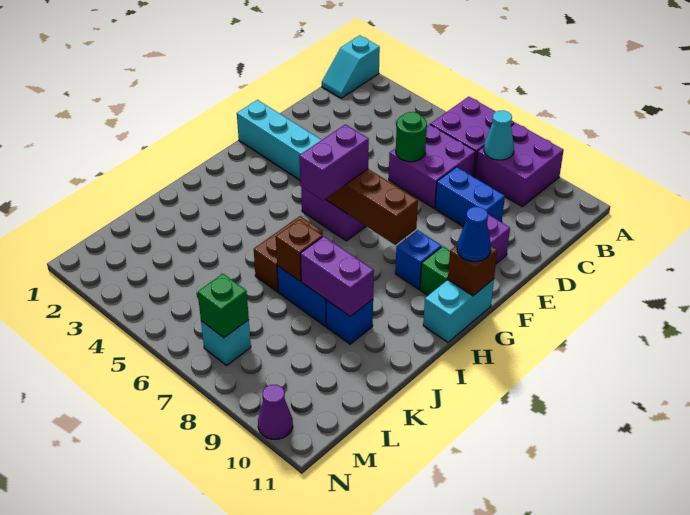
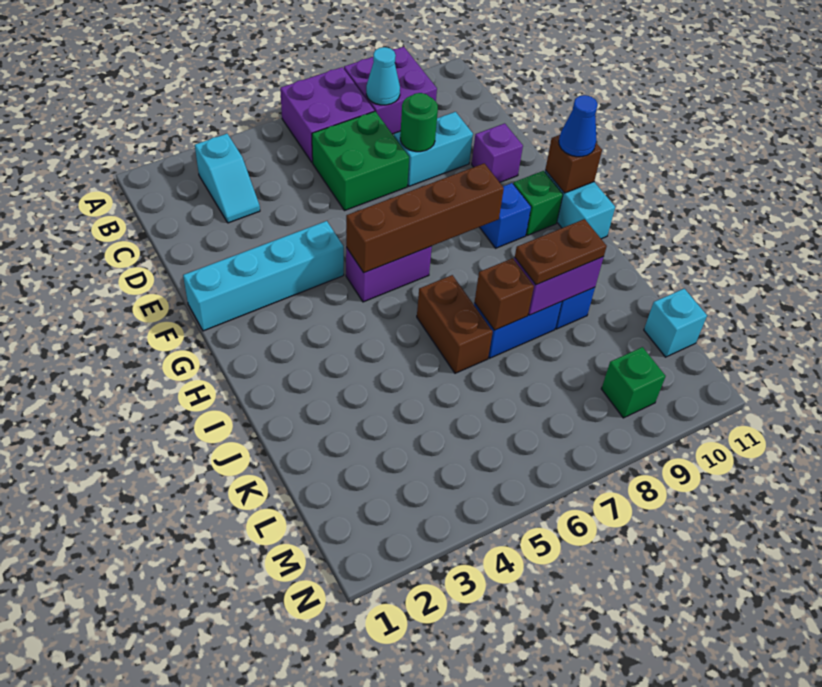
cyan 1x2 slope [322,35,380,98] -> cyan 1x2 slope moved to [195,134,260,223]
purple 2x2 brick [389,124,476,208] -> green 2x2 brick [312,111,409,211]
green 1x1 round brick [396,112,427,162] -> green 1x1 round brick moved to [400,93,438,152]
blue 1x2 brick [435,167,505,227] -> cyan 1x2 brick [394,112,473,186]
purple 1x2 brick [299,124,369,200] -> none
none -> brown 1x2 plate [515,219,607,285]
cyan 1x1 brick [201,320,251,365] -> cyan 1x1 brick moved to [644,289,707,357]
green 1x1 brick [198,274,249,338] -> green 1x1 brick moved to [601,347,665,418]
purple 1x1 cone [258,385,293,439] -> none

